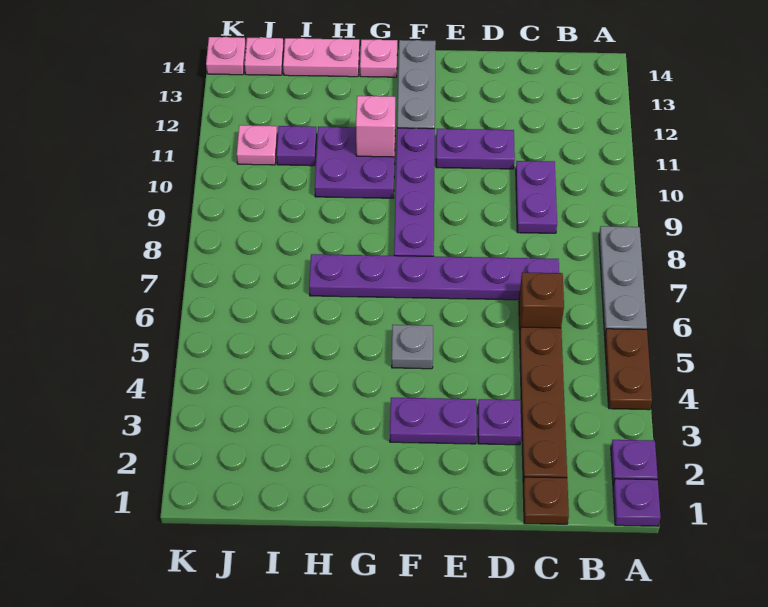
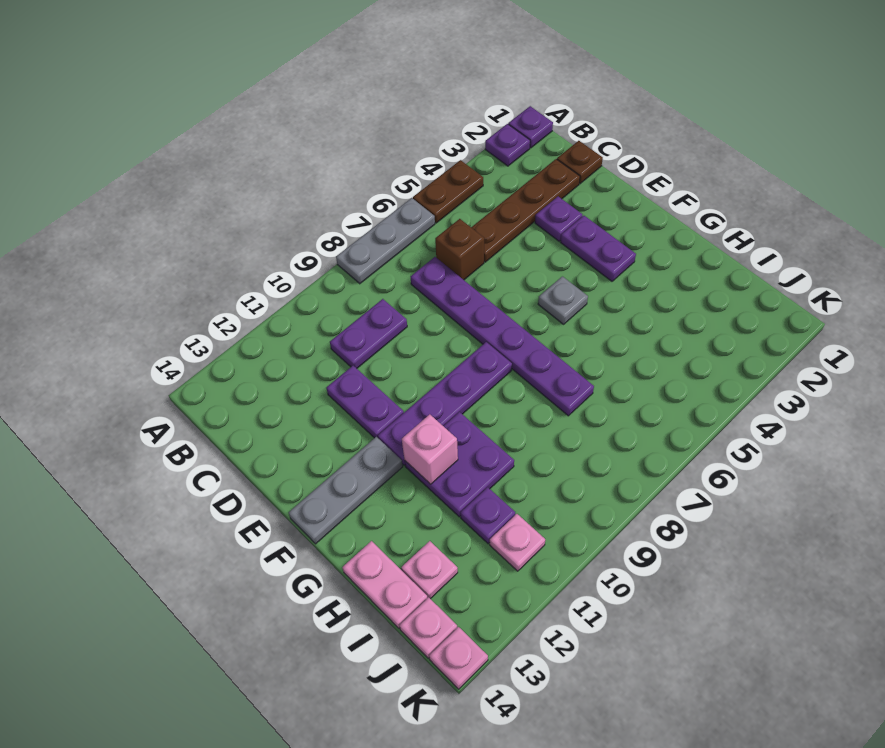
pink 1x1 plate [360,39,397,77] -> pink 1x1 plate moved to [401,541,458,599]

